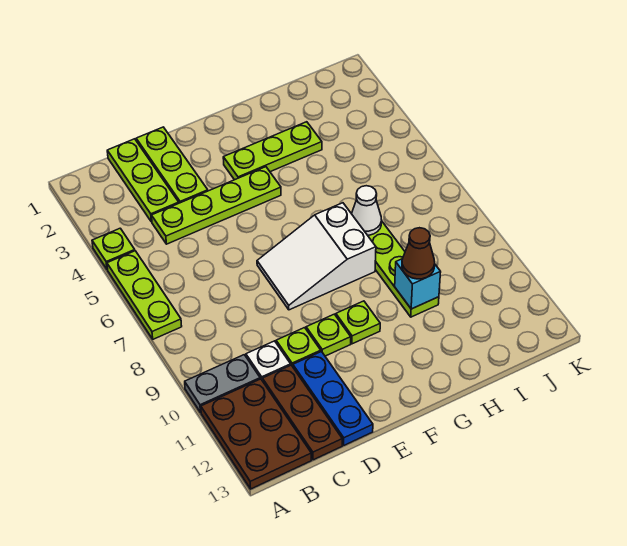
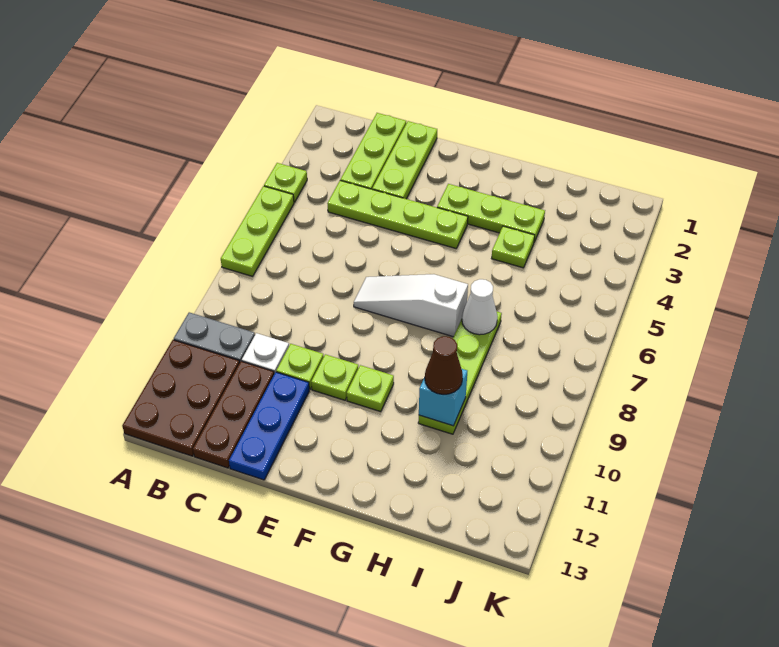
white 2x3 slope [257,203,376,310] -> white 1x3 slope [354,274,468,337]
none -> lime 1x1 plate [492,226,535,268]

